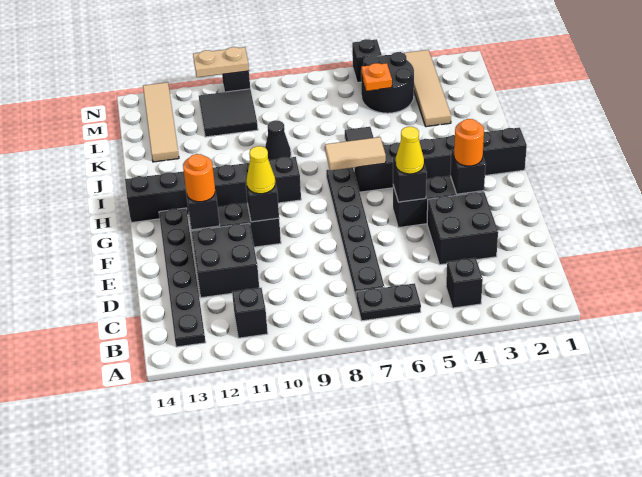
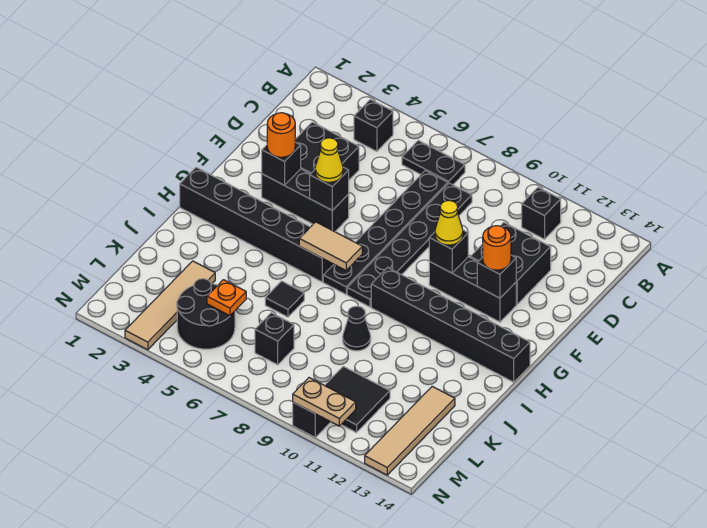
black 1x6 plate [159,208,206,347] -> black 1x6 plate moved to [347,183,472,307]
black 1x1 brick [352,39,382,83] -> black 1x1 brick moved to [255,313,294,365]

